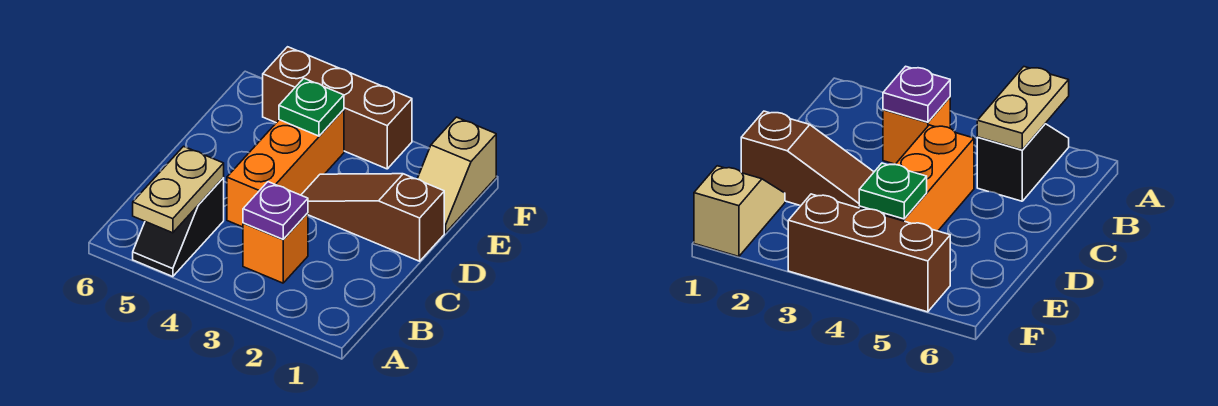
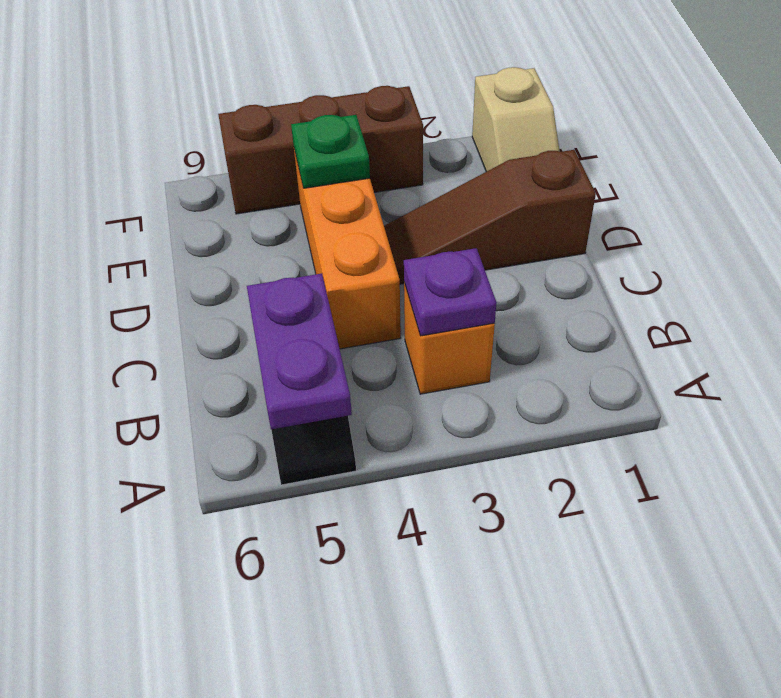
tan 1x2 plate [133,146,224,233] -> purple 1x2 plate [247,274,352,429]

